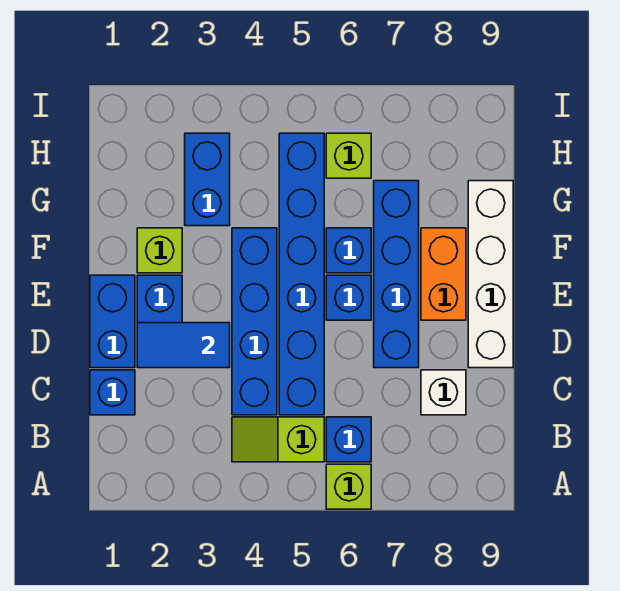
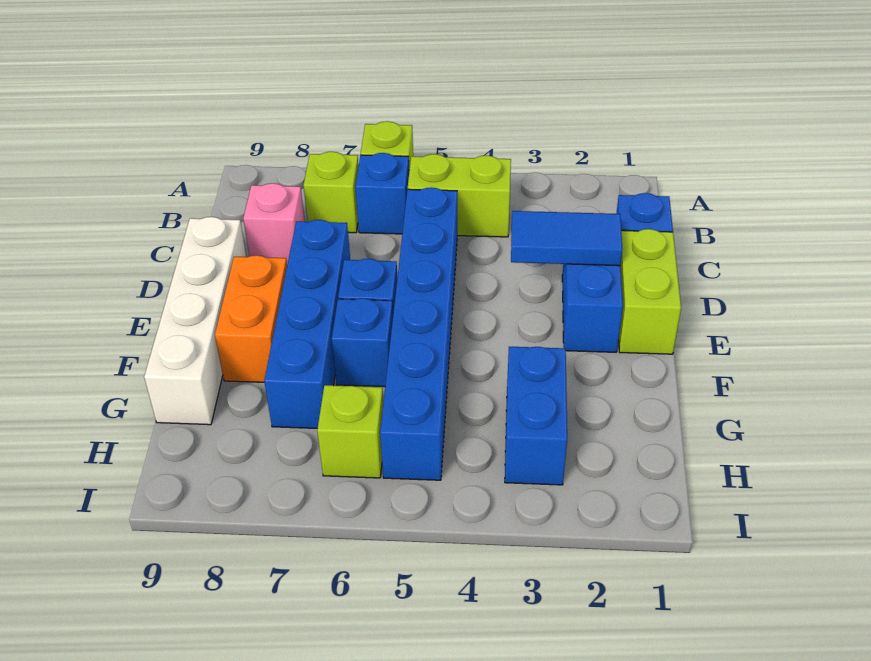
lime 1x2 slope [232,417,324,462] -> lime 1x2 brick [408,154,511,237]
blue 1x4 brick [232,228,277,415] -> none
white 1x1 brick [421,370,466,415] -> pink 1x1 brick [243,183,305,264]
blue 1x2 brick [90,275,135,368] -> lime 1x2 brick [619,229,681,354]
lime 1x1 brick [137,228,182,273] -> lime 1x1 brick moved to [303,152,359,233]

